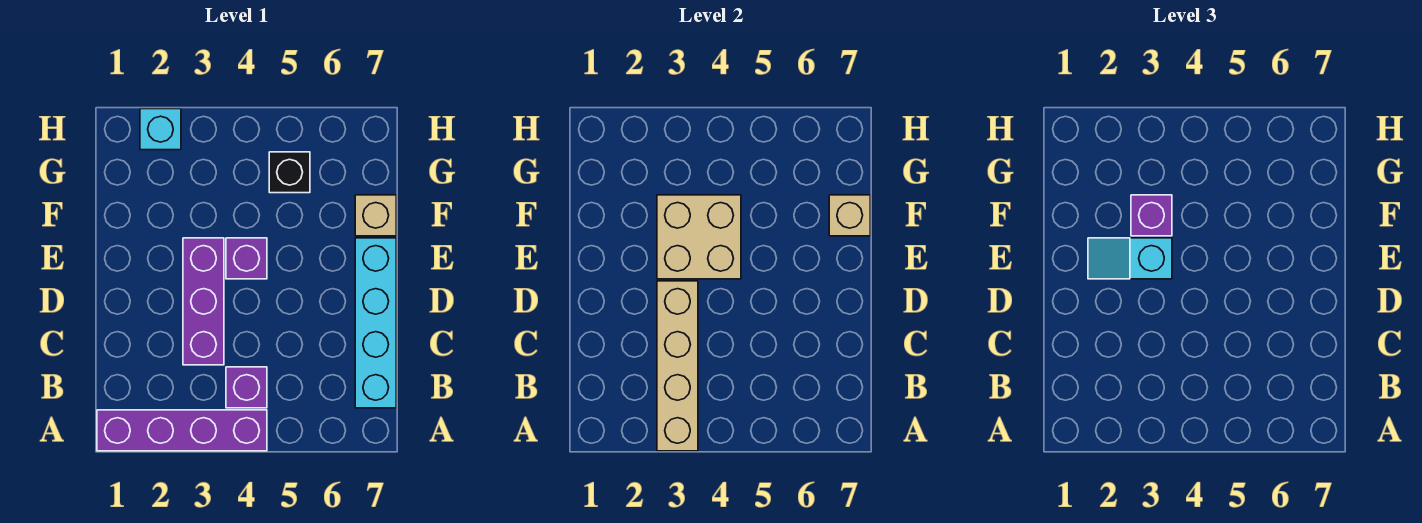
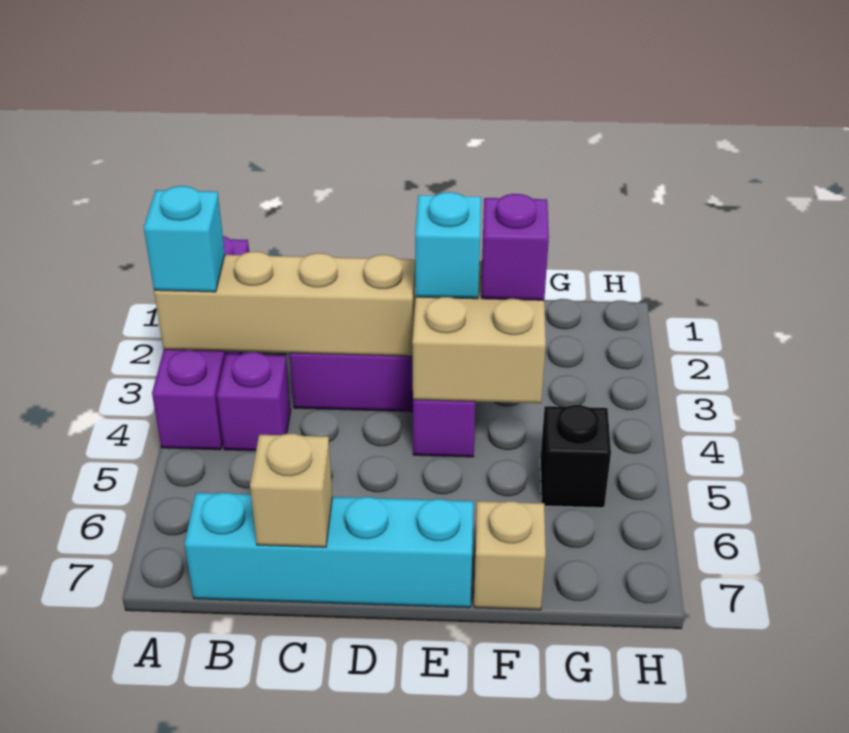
tan 1x1 brick [829,195,870,236] -> tan 1x1 brick moved to [250,434,332,547]
cyan 1x1 brick [140,109,181,150] -> cyan 1x1 brick moved to [144,186,225,292]

